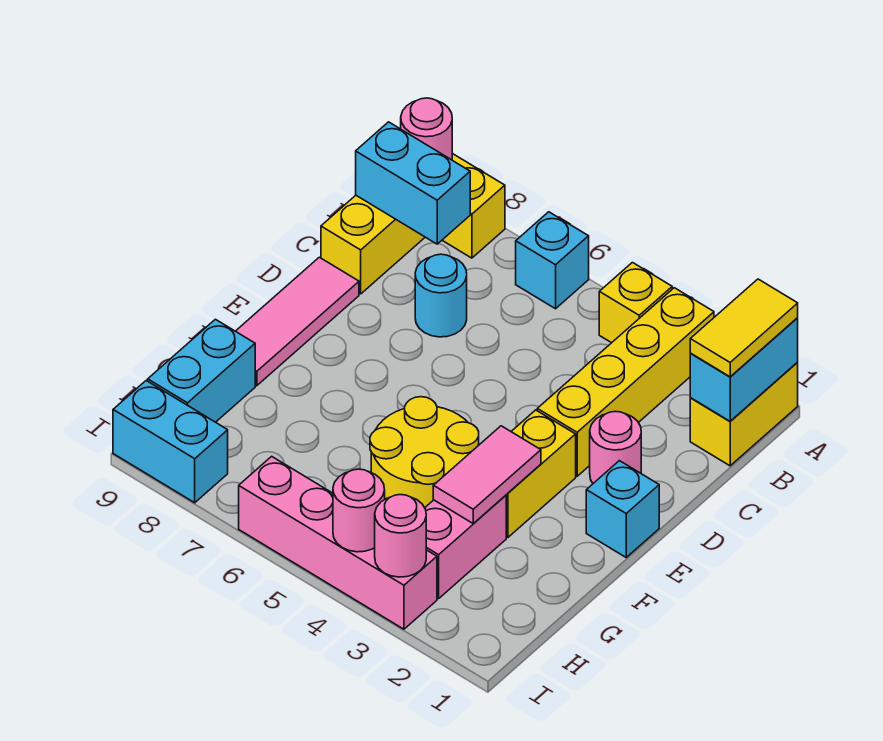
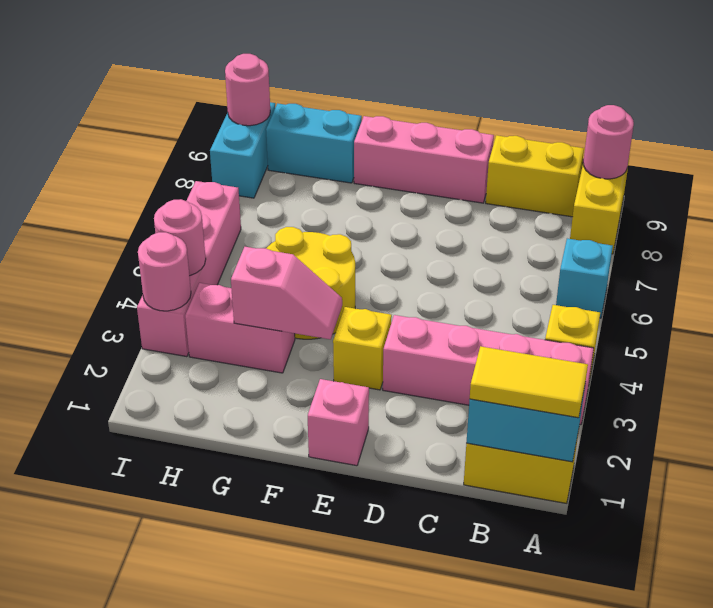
yellow 1x4 brick [537,288,714,476] -> pink 1x4 brick [383,315,594,425]
cyan 1x2 brick [356,122,470,244] -> none
cyan 1x1 round brick [415,254,467,337] -> none
pink 1x1 round brick [590,411,641,483] -> pink 1x1 round brick moved to [225,54,270,126]
pink 1x3 tile [236,257,359,386] -> pink 1x3 brick [354,116,494,203]
cyan 1x1 brick [586,461,659,557] -> pink 1x1 brick [308,379,369,466]
yellow 1x2 brick [506,410,576,537] -> yellow 1x1 brick [333,307,392,390]
pink 1x2 tile [433,426,541,524] -> pink 1x2 slope [231,247,342,339]

